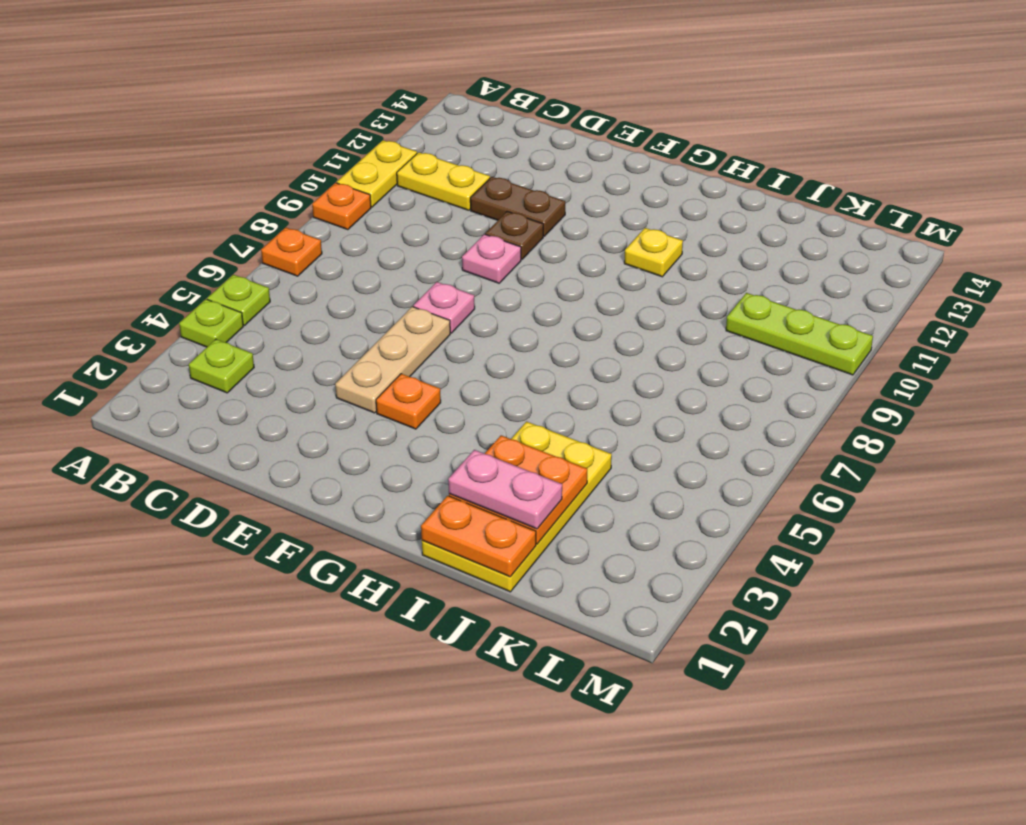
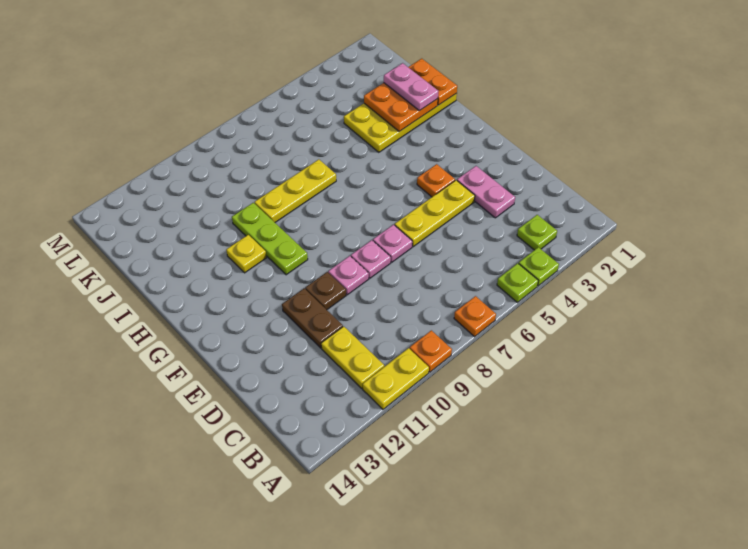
none -> pink 1x2 plate [457,166,515,218]
tan 1x3 plate [335,307,450,413] -> yellow 1x3 plate [395,180,475,247]
none -> pink 1x1 plate [351,240,391,278]
none -> yellow 1x3 plate [255,159,336,222]
lime 1x3 plate [726,293,873,375] -> lime 1x3 plate moved to [232,203,308,275]

